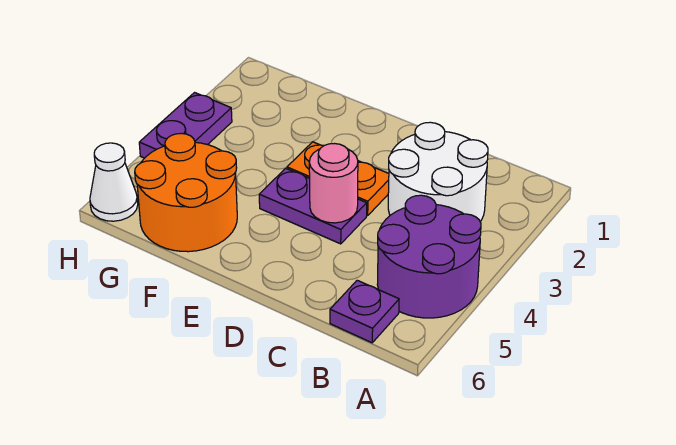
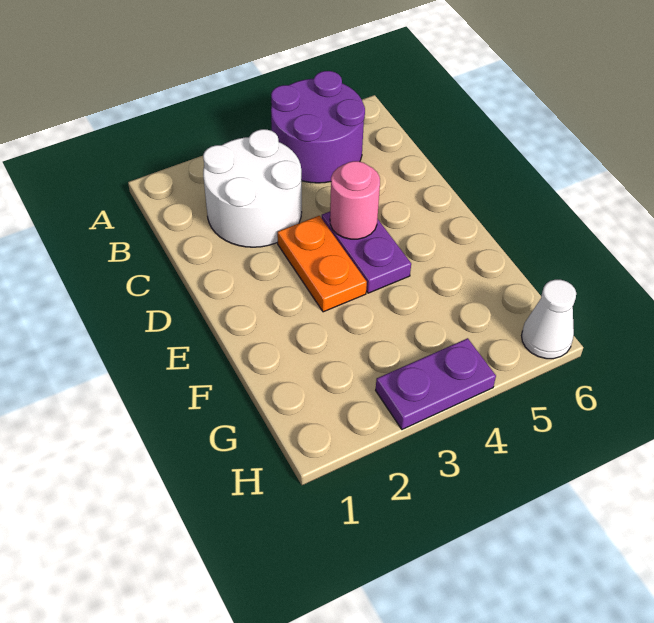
purple 1x1 plate [330,280,399,343] -> none
orange 2x2 round brick [135,133,237,252] -> none

